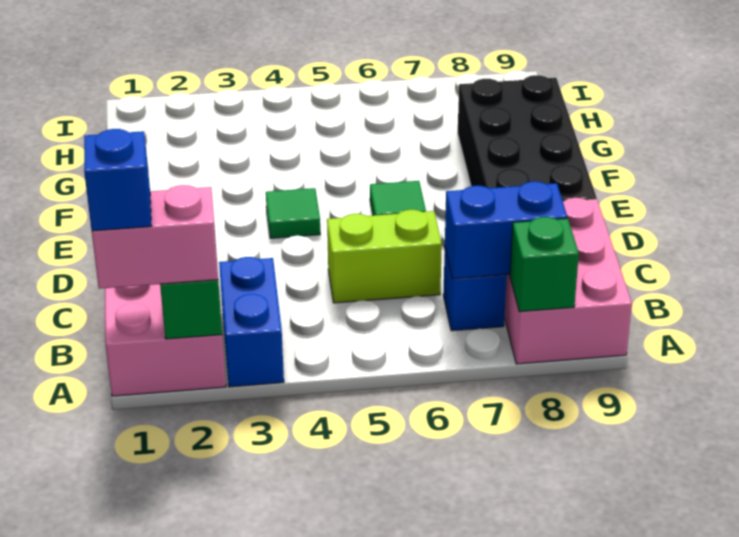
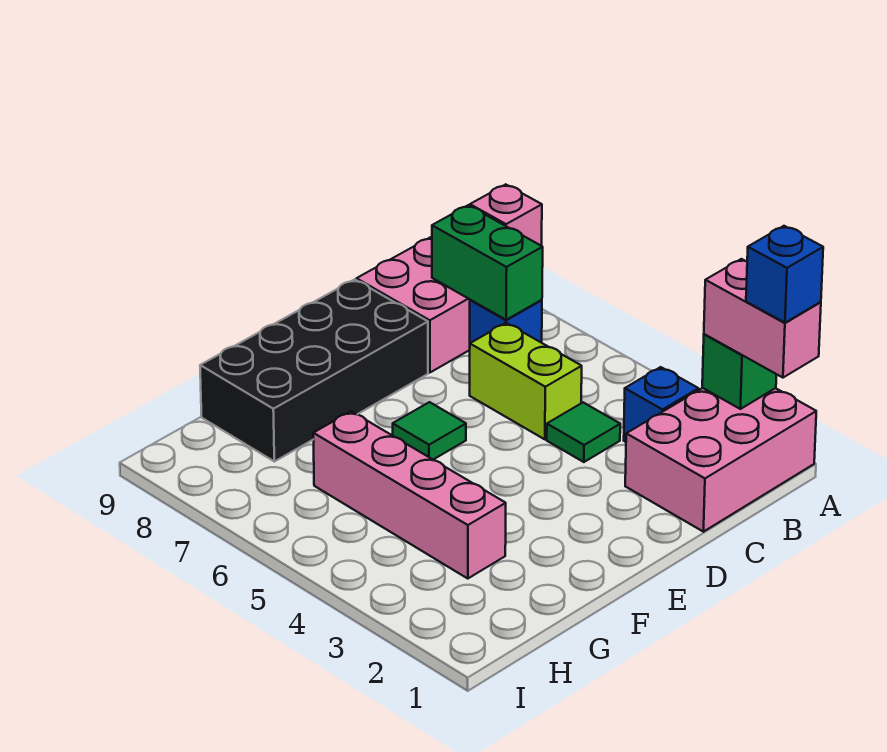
blue 1x2 brick [219,257,284,387] -> blue 1x1 brick [624,367,699,442]
green 1x1 brick [510,217,579,312] -> pink 1x1 brick [470,184,542,246]
blue 1x2 brick [445,181,567,279] -> green 1x2 brick [432,205,543,320]
green 1x1 tile [266,188,320,238] -> green 1x1 tile moved to [547,403,620,462]
none -> pink 1x4 brick [313,411,506,579]

